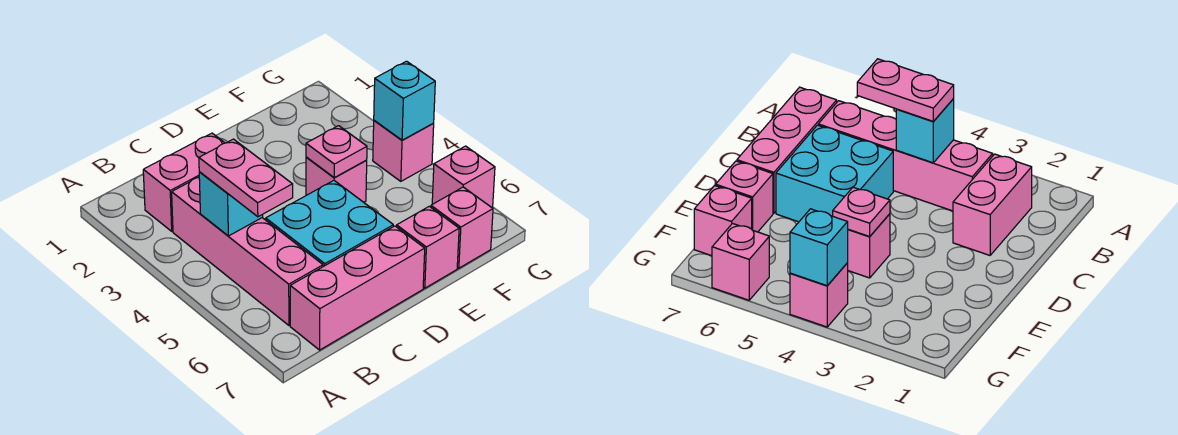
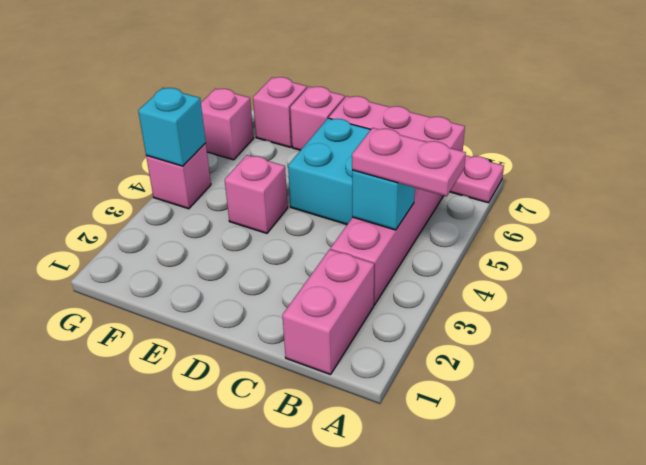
pink 1x2 brick [143,133,225,231] -> pink 1x2 brick turned to [282,249,374,375]
pink 1x2 plate [199,139,293,217] -> pink 1x2 plate turned to [352,128,466,196]
pink 1x1 plate [306,126,367,177] -> pink 1x1 plate moved to [450,156,504,203]

